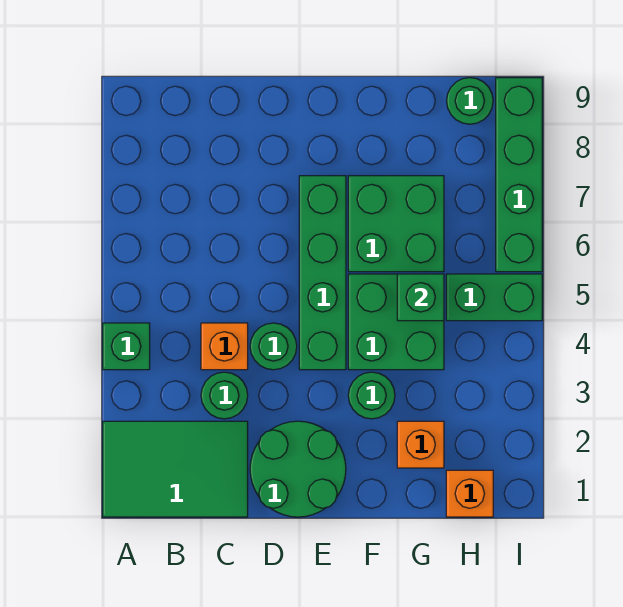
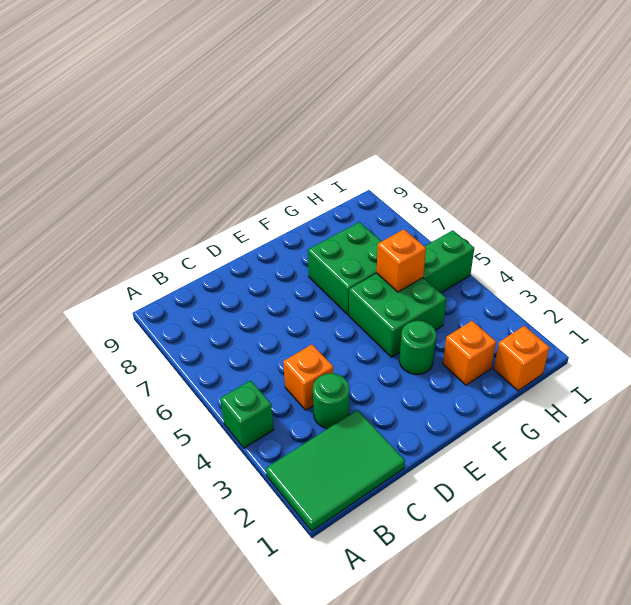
green 2x2 round brick [250,421,346,517] -> none
green 1x1 round brick [250,323,297,370] -> none
green 1x4 brick [299,176,346,370] -> none
green 1x1 brick [397,274,444,321] -> orange 1x1 brick [377,229,426,292]
green 1x1 round brick [447,78,493,124] -> none
green 1x4 brick [496,78,542,272] -> none

